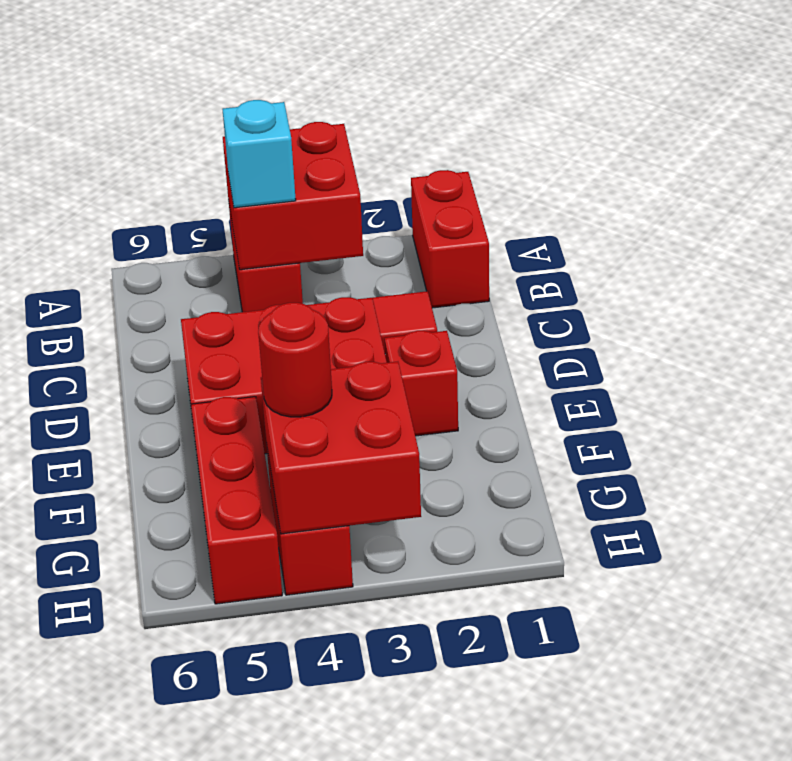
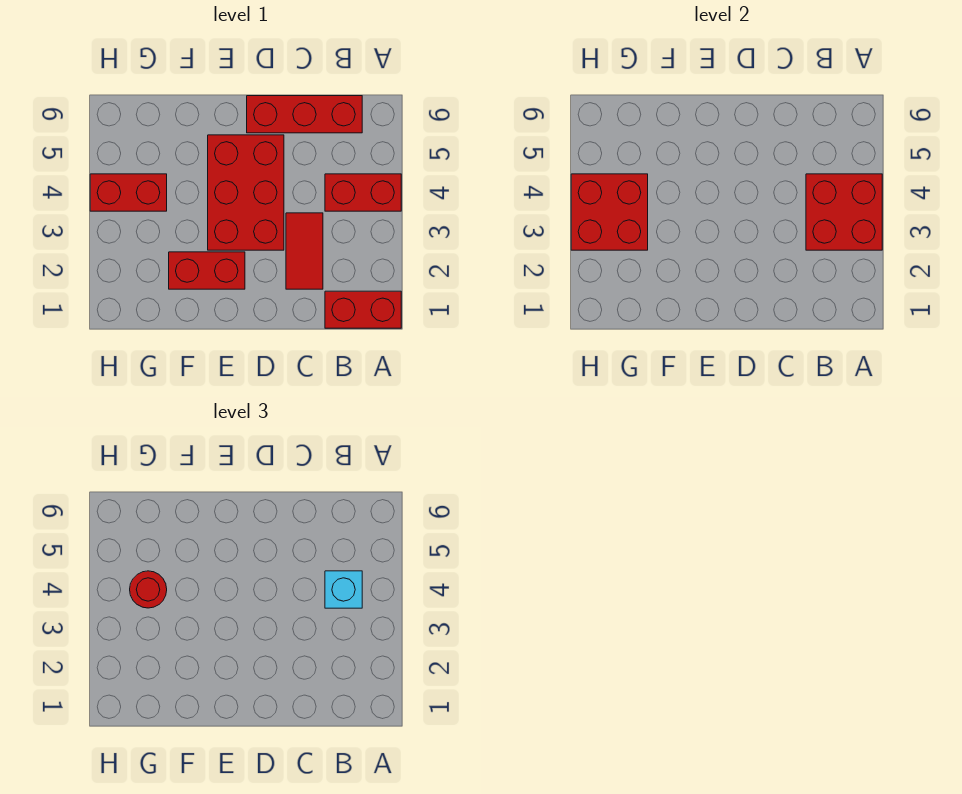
red 1x1 brick [385,331,458,436] -> red 1x2 brick [169,252,245,289]
red 1x3 brick [191,397,282,604] -> red 1x3 brick moved to [247,96,362,133]

